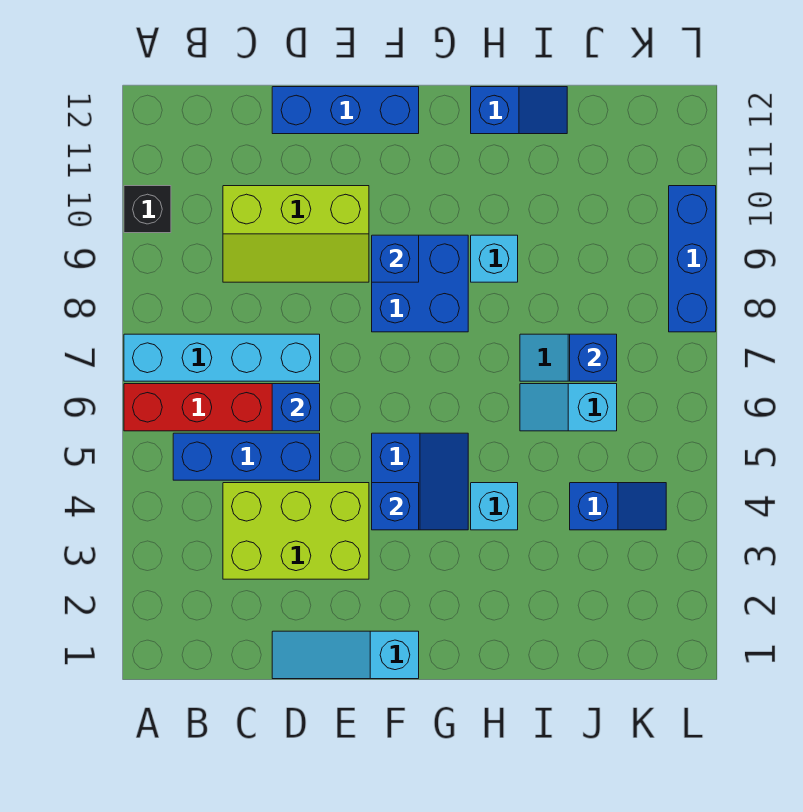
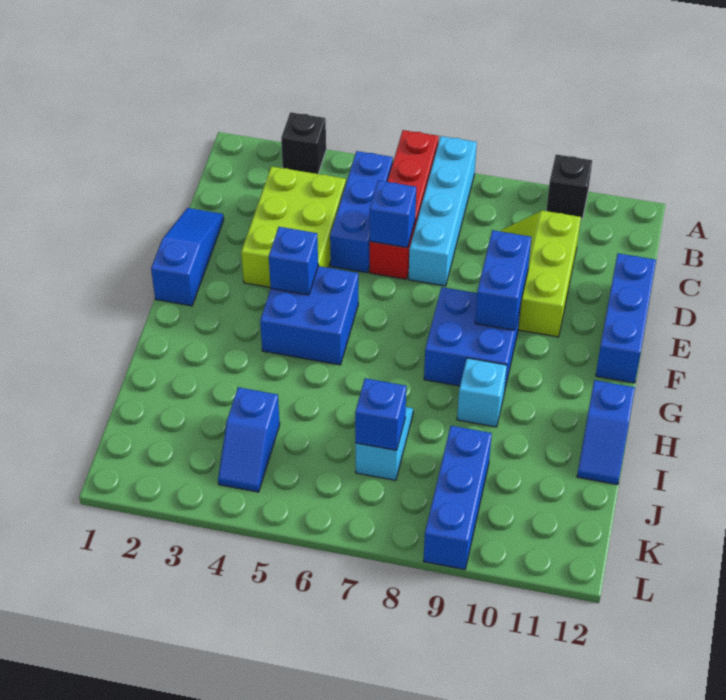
none -> black 1x1 brick [281,112,326,174]
cyan 1x3 slope [272,631,419,679] -> blue 1x3 slope [151,208,224,306]
blue 2x2 slope [372,433,468,530] -> blue 2x2 brick [260,266,358,365]
blue 1x1 brick [372,235,419,282] -> blue 1x2 brick [475,230,531,330]
cyan 1x1 brick [471,483,518,530] -> none
cyan 1x2 slope [520,384,617,431] -> none
blue 1x3 brick [669,186,716,332] -> blue 1x3 brick turned to [424,426,492,570]

